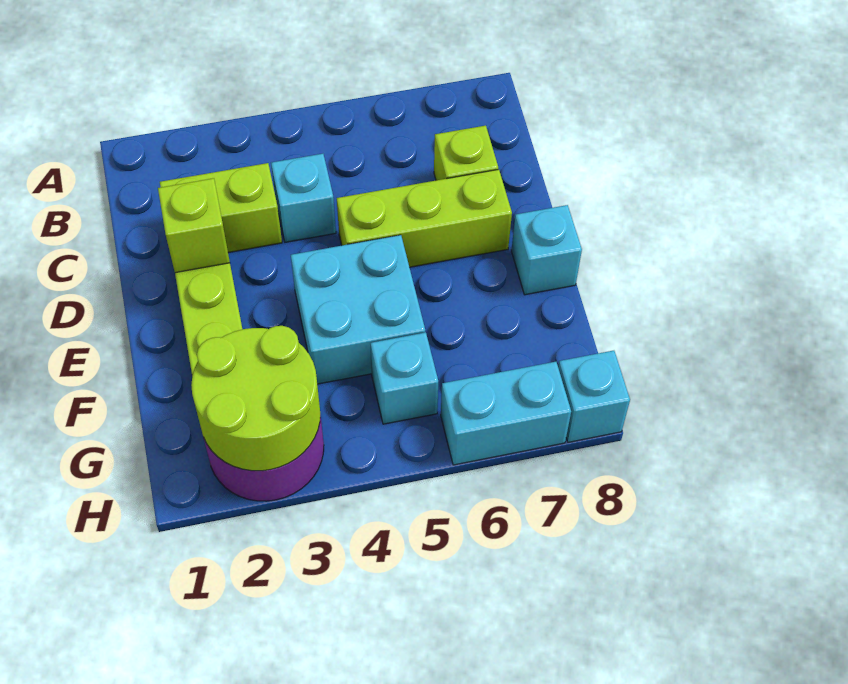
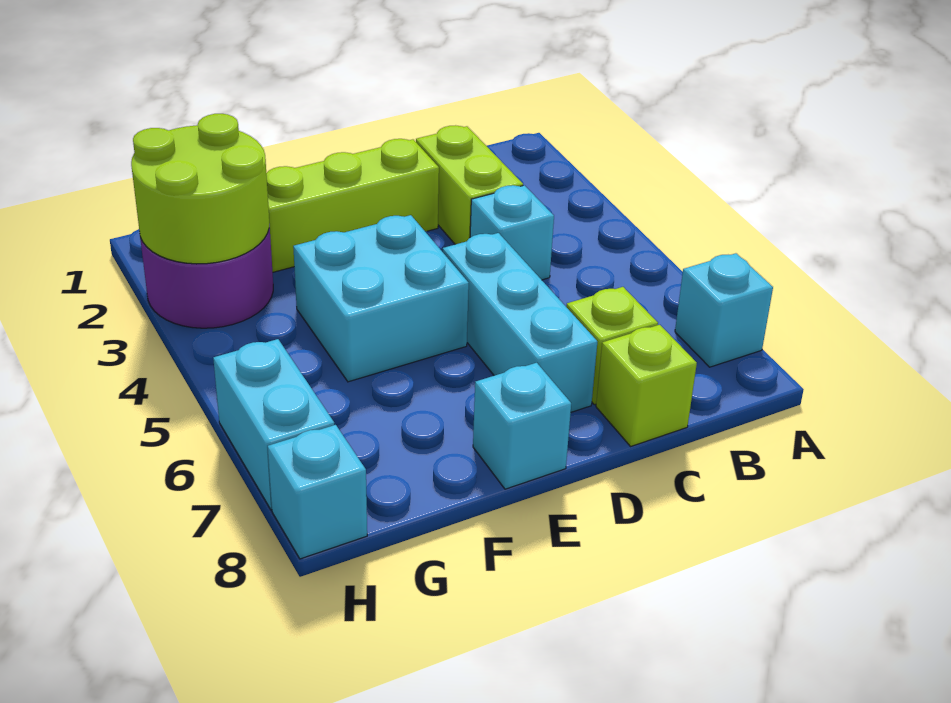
lime 1x1 brick [158,178,230,273] -> lime 1x1 brick moved to [596,325,697,446]
lime 1x3 brick [337,169,512,267] -> cyan 1x3 brick [443,233,597,412]
cyan 1x1 brick [370,332,438,424] -> cyan 1x1 brick moved to [675,253,773,367]

